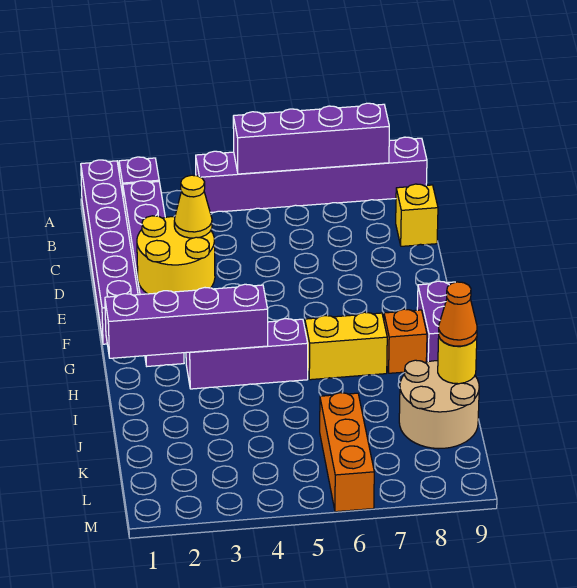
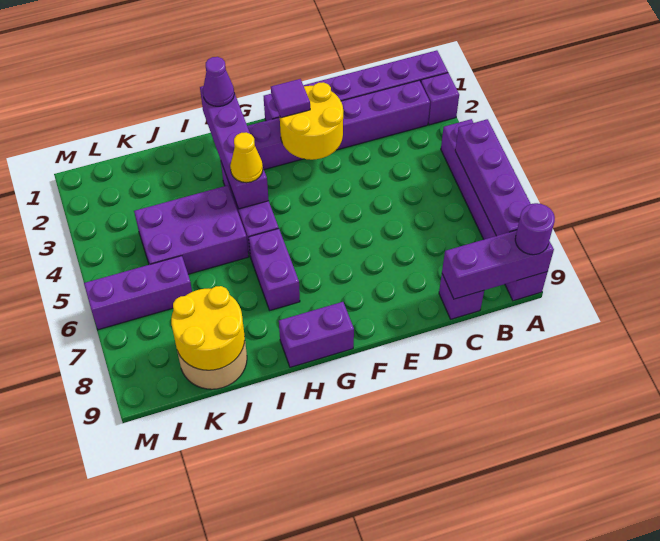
none -> purple 1x3 brick [442,230,554,299]
none -> purple 1x1 round brick [515,203,555,255]
yellow 1x1 brick [396,184,438,246] -> purple 1x1 brick [439,274,484,319]
yellow 1x1 cone [174,175,212,238] -> yellow 1x1 cone moved to [230,132,263,183]
none -> purple 1x1 tile [271,79,310,118]
none -> purple 1x1 cone [203,57,234,106]
yellow 1x2 brick [305,312,387,380] -> purple 1x2 brick [249,229,300,310]
orange 1x1 brick [384,309,427,373] -> none
none -> purple 2x3 brick [134,185,249,274]
yellow 1x1 round brick [438,337,477,384] -> yellow 2x2 round brick [171,286,245,370]
orange 1x1 cone [439,282,477,346] -> none
orange 1x3 brick [320,393,374,512] -> purple 1x3 brick [84,256,192,330]

